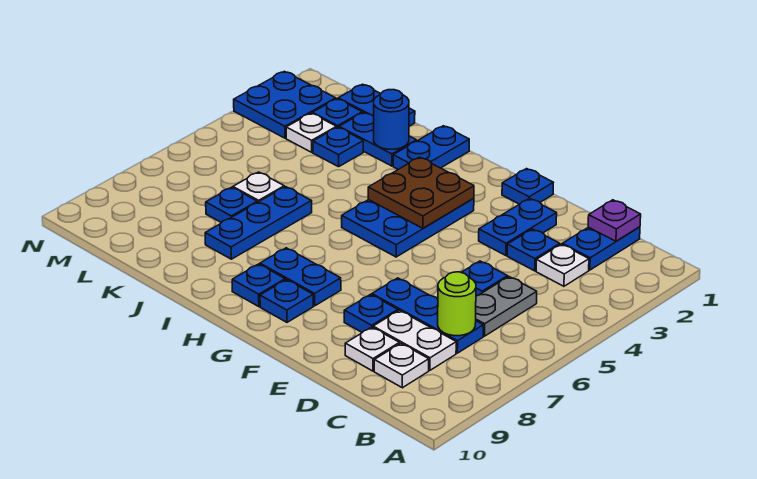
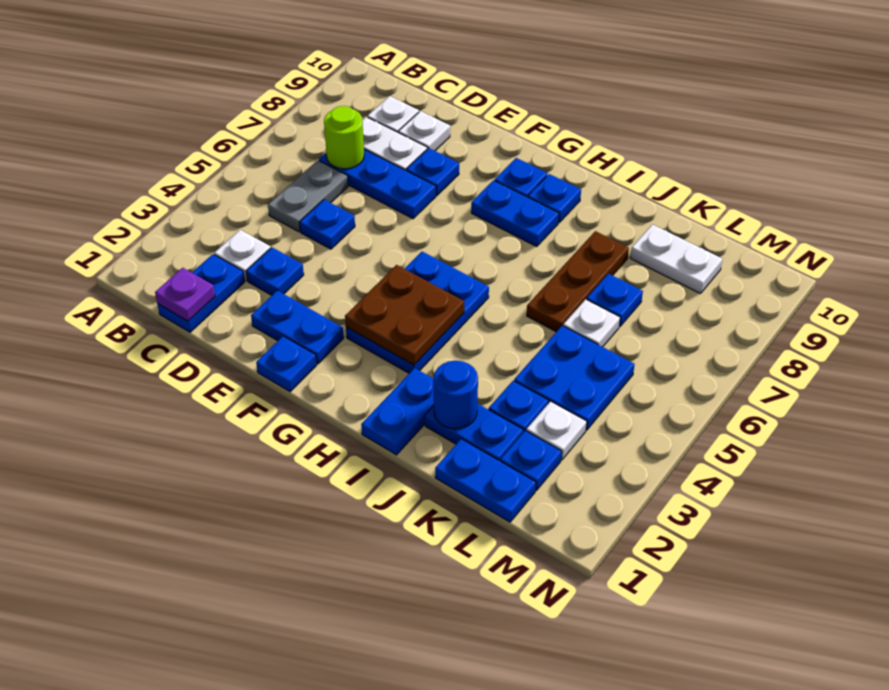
blue 1x2 plate [479,198,557,256] -> blue 1x2 plate turned to [251,290,344,364]
blue 1x3 plate [205,187,312,259] -> brown 1x3 plate [527,231,629,332]
none -> white 1x2 plate [630,224,723,294]
blue 2x2 plate [234,71,336,138] -> blue 2x2 plate moved to [514,326,635,430]

